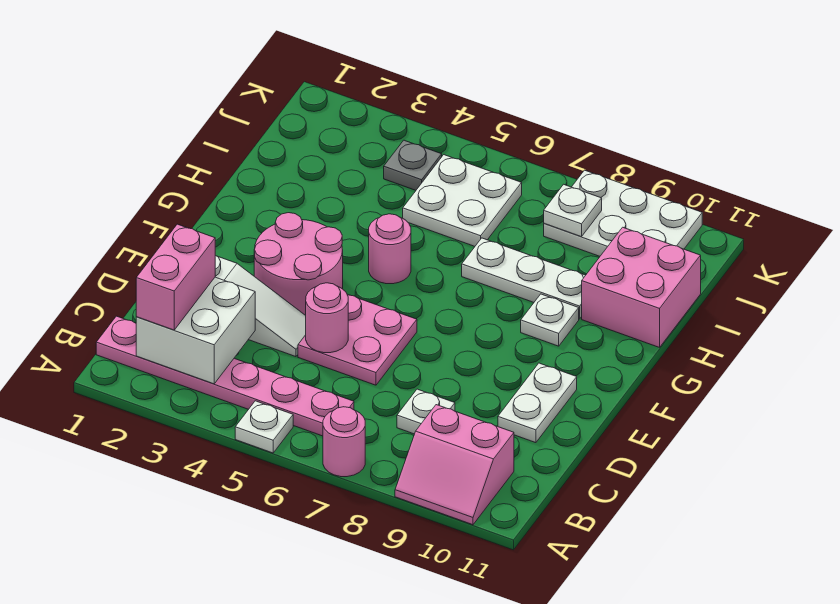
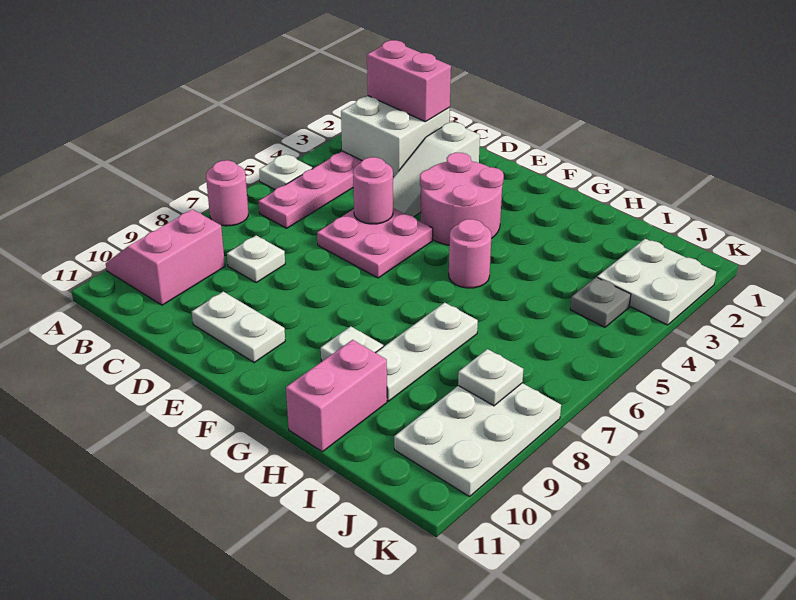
pink 2x2 brick [582,227,701,347] -> pink 1x2 brick [286,340,387,452]
white 2x2 plate [403,155,522,246] -> white 2x2 plate moved to [597,239,716,325]

